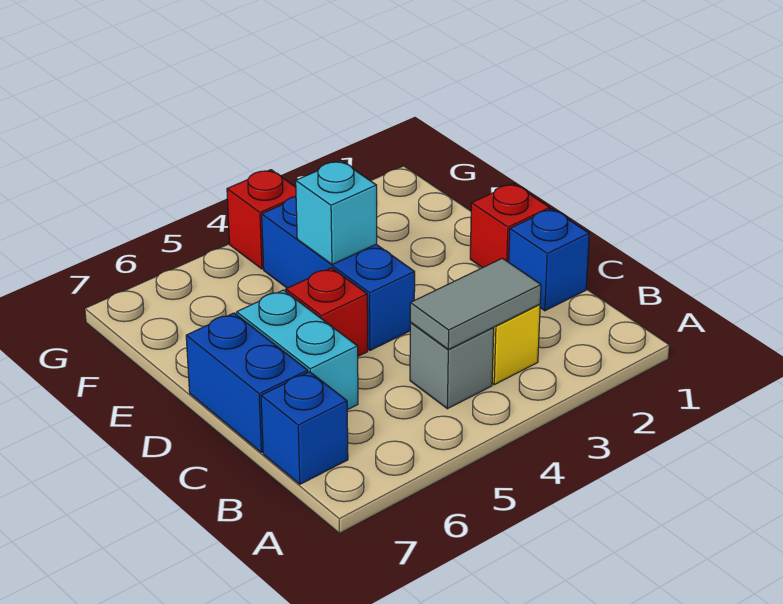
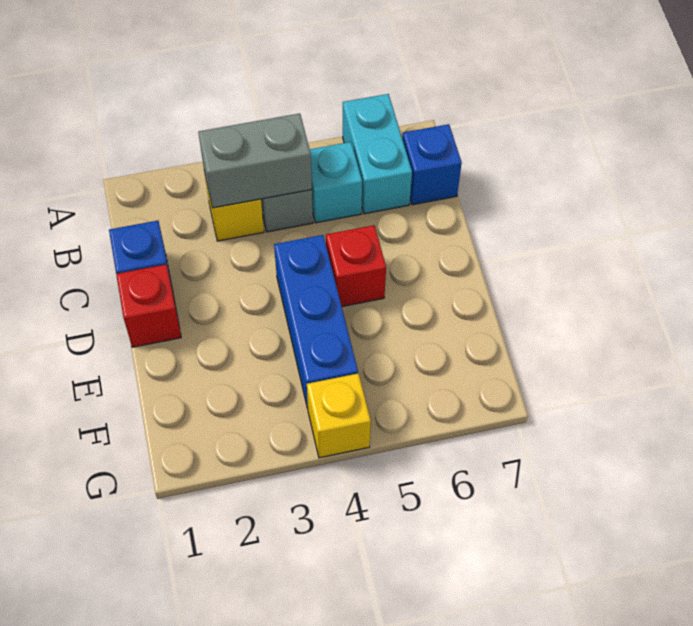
grey 1x2 tile [410,258,541,350] -> grey 1x2 brick [198,113,312,208]
cyan 1x2 brick [237,290,358,410] -> cyan 1x2 brick moved to [343,94,412,214]
blue 1x2 brick [186,313,308,453] -> none
cyan 1x1 brick [296,161,377,265] -> cyan 1x1 brick moved to [310,142,362,223]
red 1x1 brick [227,170,296,269] -> yellow 1x1 brick [307,373,371,458]

